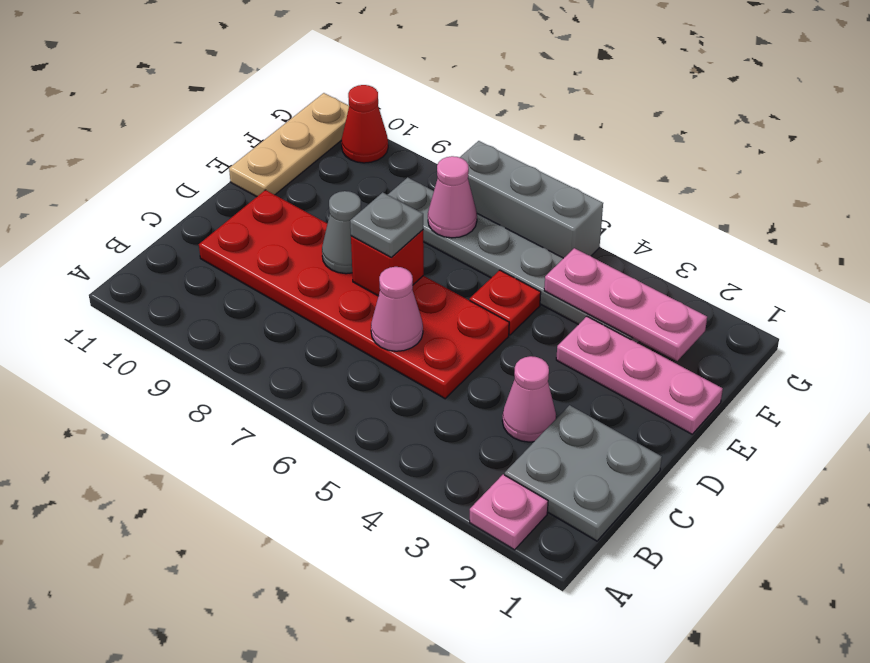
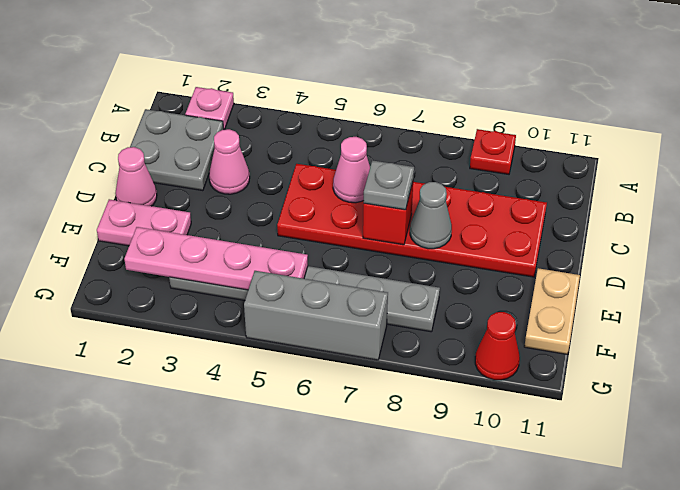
pink 1x3 plate [556,316,723,434] -> pink 1x2 plate [97,199,191,246]
red 1x1 plate [470,270,541,335] -> red 1x1 plate moved to [470,129,516,174]
tan 1x3 plate [229,93,349,197] -> tan 1x2 plate [524,268,580,354]
pink 1x3 plate [544,248,707,361] -> pink 1x4 plate [124,227,308,290]
pink 1x1 cone [428,156,477,238] -> pink 1x1 cone moved to [115,147,157,206]

